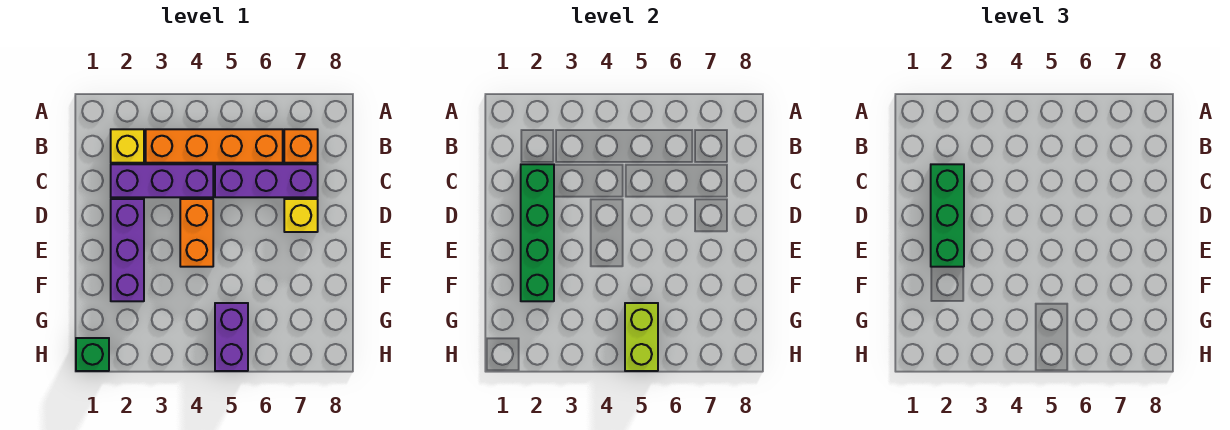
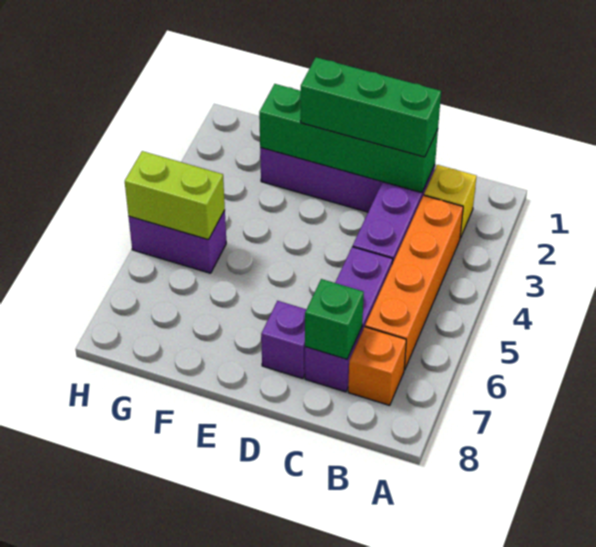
orange 1x2 brick [180,199,213,267] -> none
yellow 1x1 brick [284,199,318,232] -> purple 1x1 brick [261,301,306,379]
green 1x1 brick [76,338,109,371] -> green 1x1 brick moved to [305,279,364,359]

